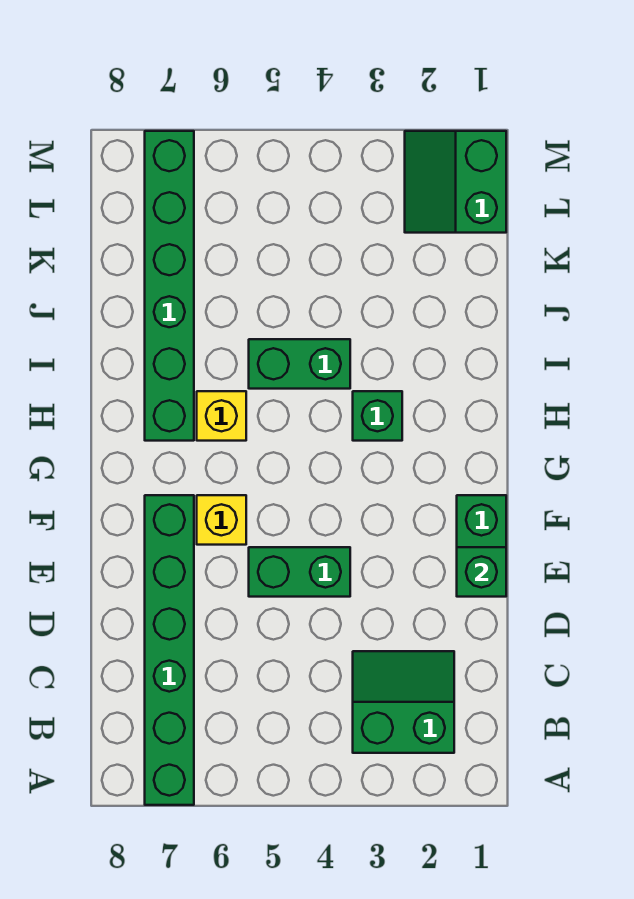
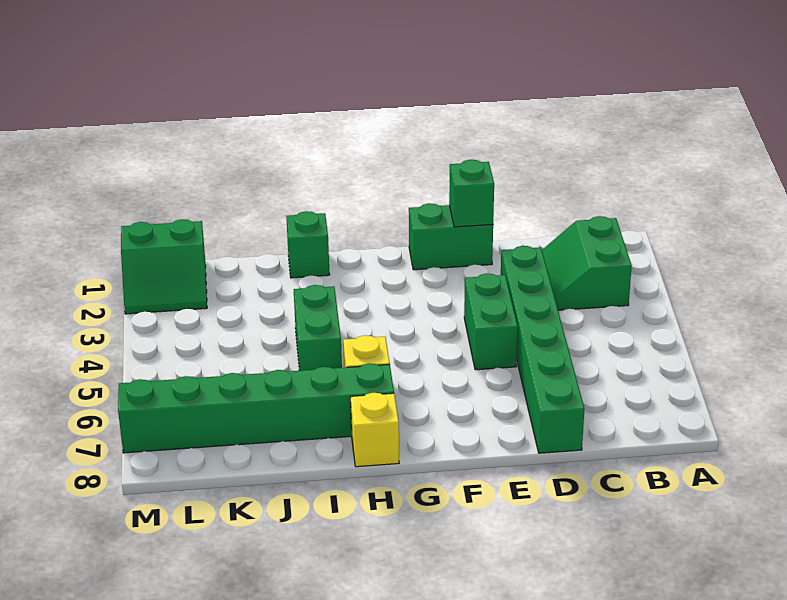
green 1x6 brick [145,495,194,805] -> green 1x6 brick turned to [501,246,584,453]
yellow 1x1 brick [197,495,246,545] -> yellow 1x1 brick moved to [351,393,399,467]
green 1x1 brick [353,391,402,441] -> green 1x1 brick moved to [286,211,330,278]

